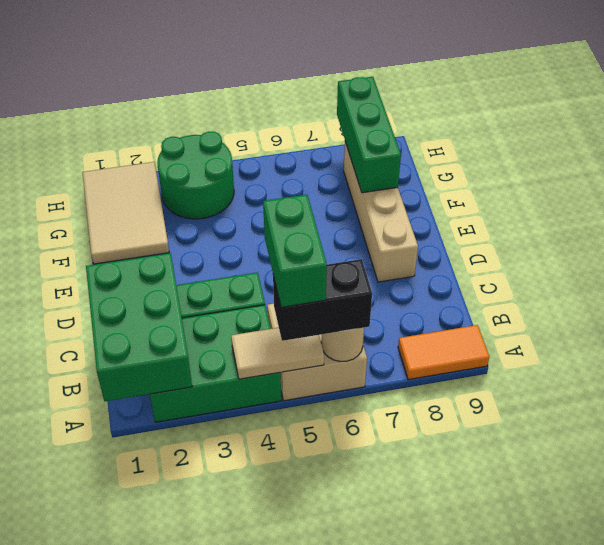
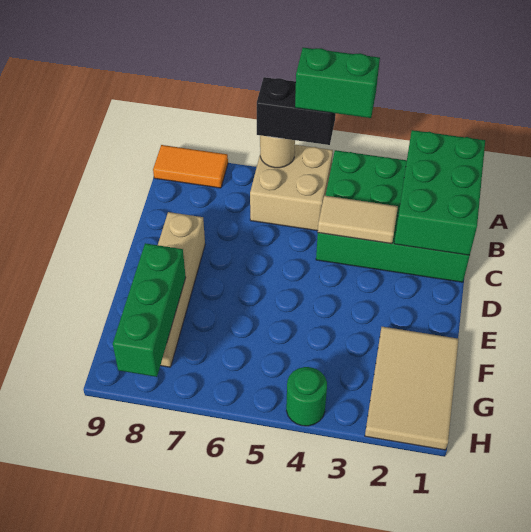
tan 1x2 tile [231,328,324,379] -> tan 1x2 tile moved to [318,196,398,244]
green 1x2 brick [263,195,327,307] -> green 1x2 brick turned to [295,48,380,118]
green 2x2 round brick [157,132,234,219] -> green 1x1 round brick [286,367,327,426]

